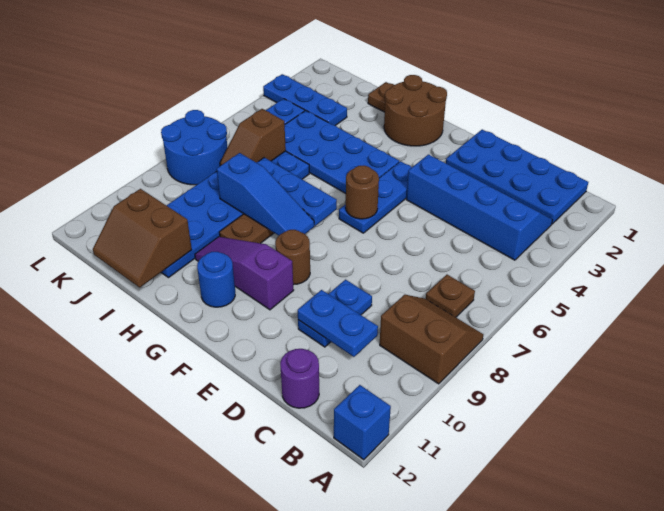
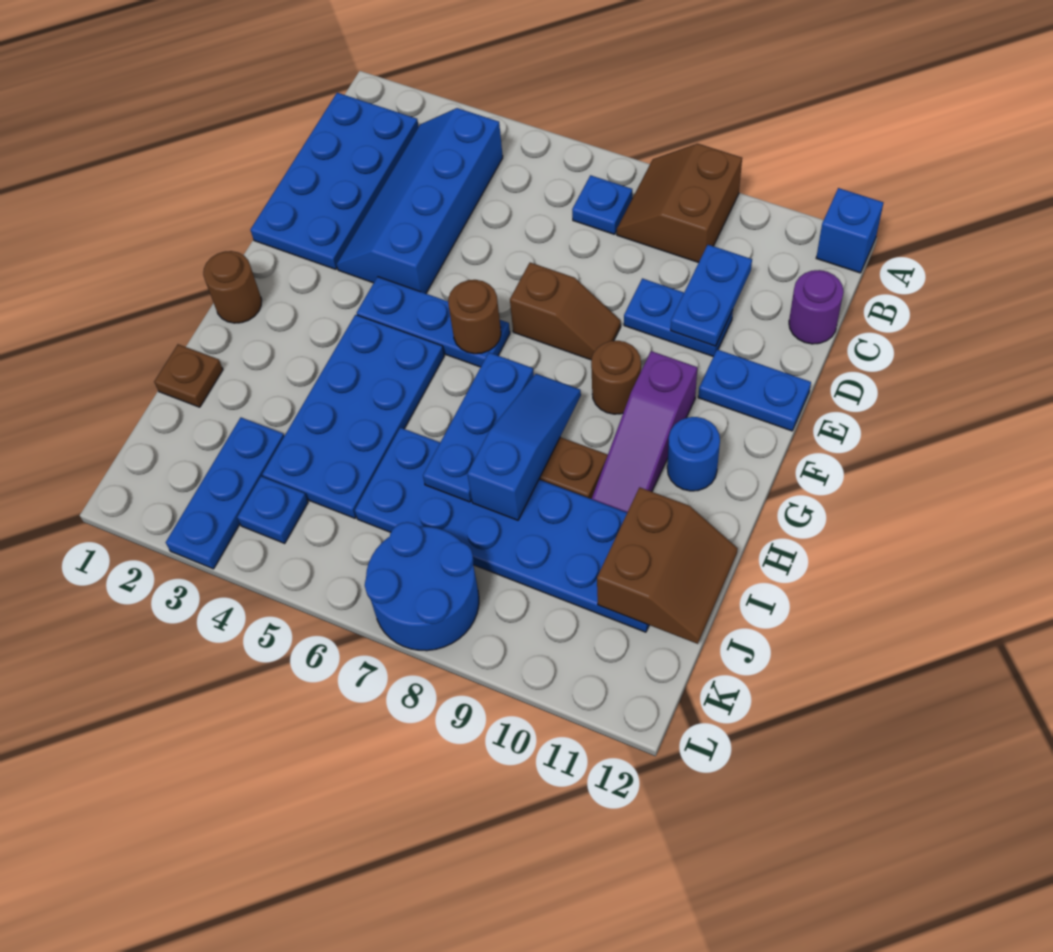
brown 1x1 plate [426,275,475,317] -> blue 1x1 plate [572,175,632,234]
none -> blue 1x2 plate [698,349,811,431]
brown 2x2 round brick [384,75,447,146] -> brown 1x1 round brick [203,251,262,323]
brown 1x2 slope [220,109,286,166] -> brown 1x2 slope moved to [510,263,621,360]

